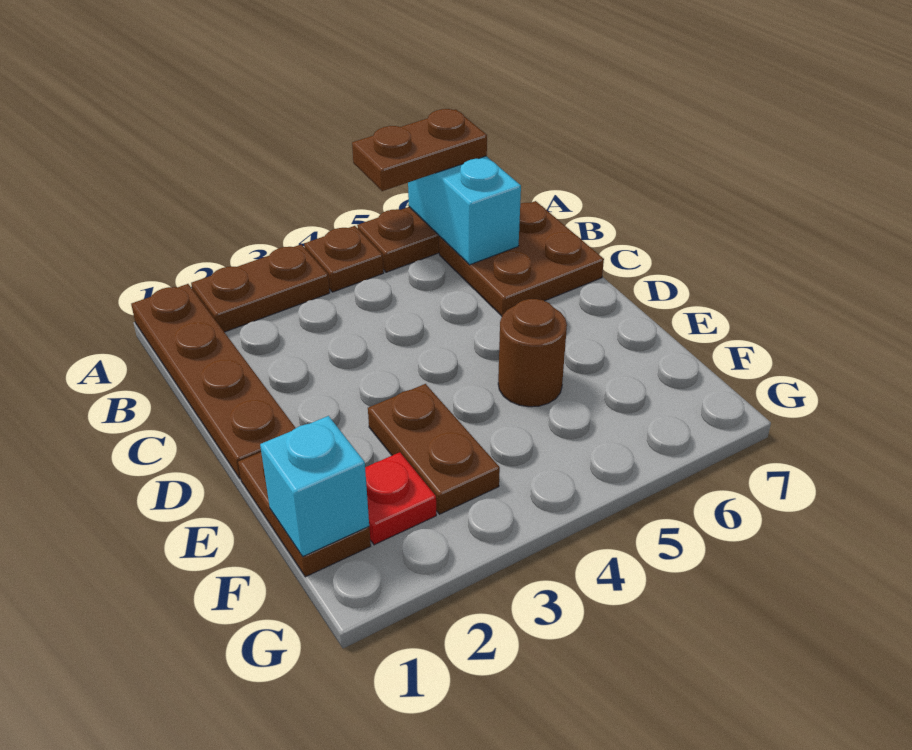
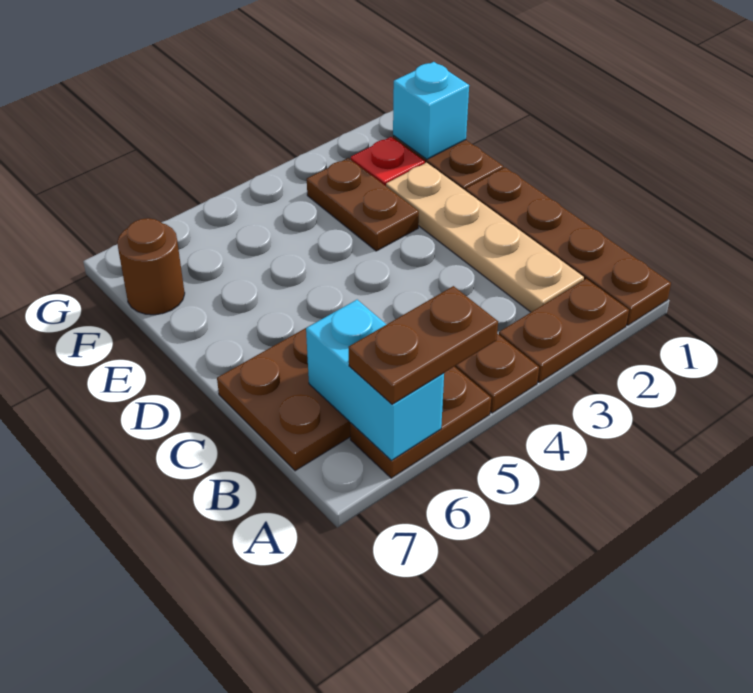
none -> tan 1x4 plate [386,163,584,312]
brown 1x1 round brick [498,299,567,407] -> brown 1x1 round brick moved to [117,218,185,315]

